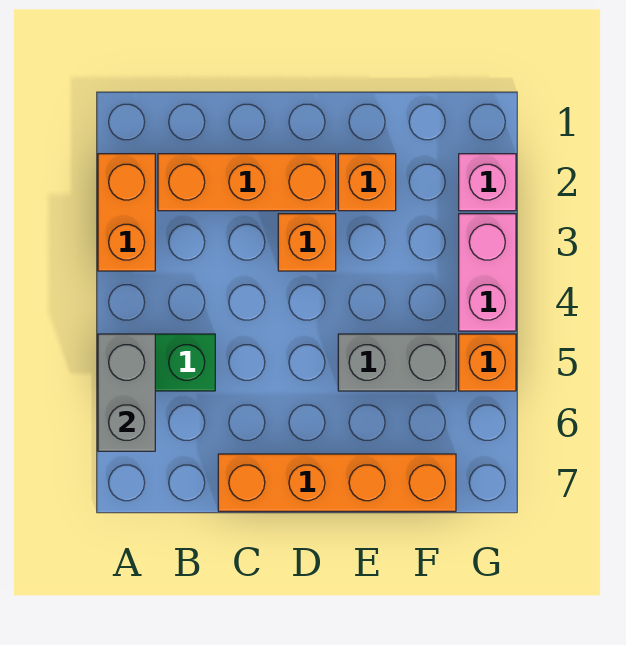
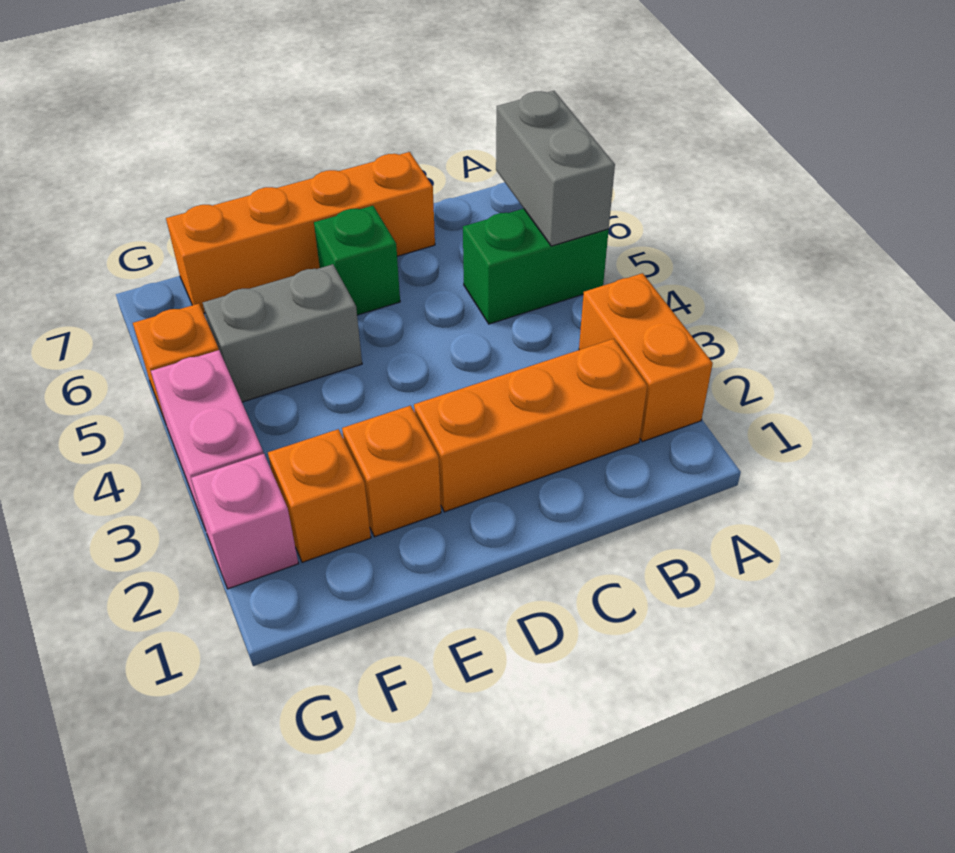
orange 1x1 brick [278,214,336,271] -> orange 1x1 brick moved to [268,429,371,562]
none -> green 1x1 brick [314,206,400,315]

